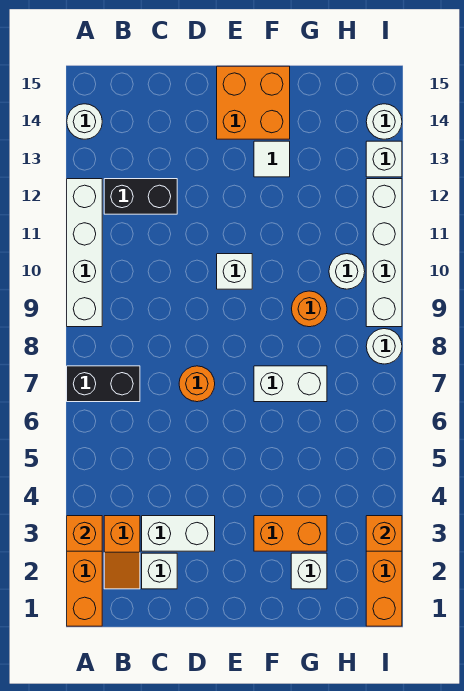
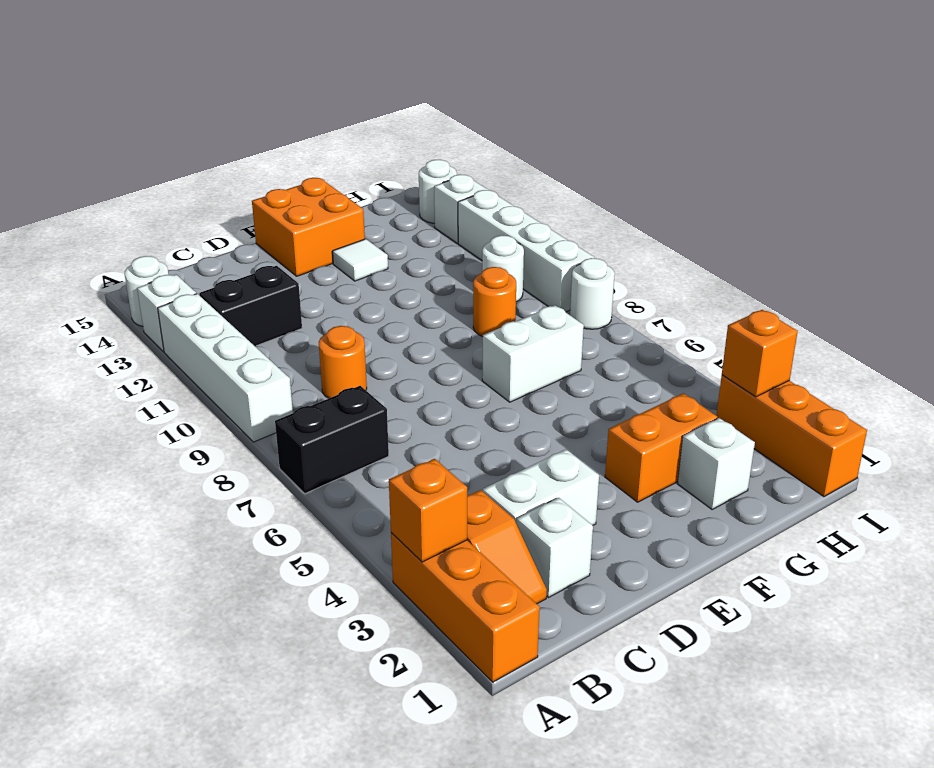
orange 1x1 round brick [179,366,215,402] -> orange 1x1 round brick moved to [319,326,367,398]
white 1x1 brick [217,254,252,289] -> white 1x1 brick moved to [137,275,196,352]

